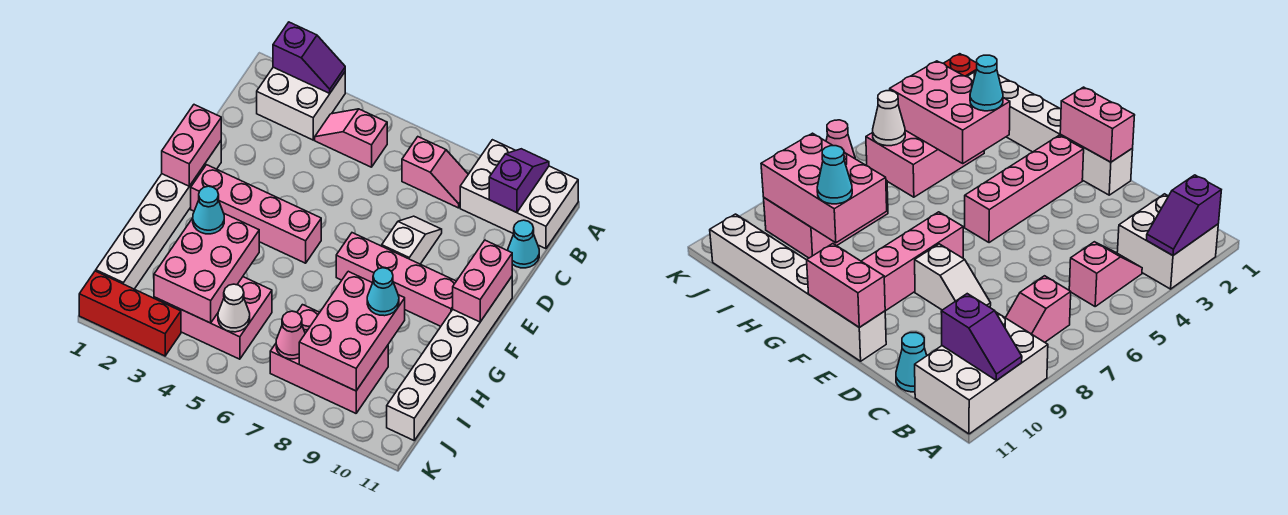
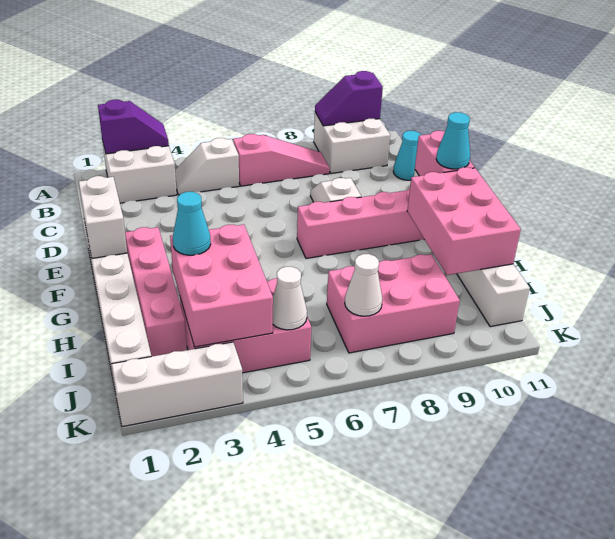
white 2x3 brick [460,140,578,249] -> white 2x2 brick [314,112,390,173]
purple 1x2 slope [489,149,549,213] -> purple 1x2 slope turned to [315,71,383,126]
pink 1x2 slope [315,109,387,167] -> white 1x2 slope [175,138,239,195]
pink 1x2 slope [402,137,468,208] -> pink 1x3 slope [233,134,330,186]
pink 1x2 brick [162,105,221,186] -> white 1x2 brick [79,176,127,258]
pink 1x4 brick [191,165,321,263] -> pink 1x4 brick turned to [125,227,187,357]
pink 2x3 brick [299,271,405,391] -> pink 2x3 brick moved to [407,167,521,275]
cyan 1x1 cone [367,268,399,316] -> cyan 1x1 cone moved to [436,112,470,169]
pink 1x1 cone [276,311,305,359] -> white 1x1 cone [345,254,382,316]
red 1x3 brick [79,271,181,356] -> white 1x3 brick [112,342,243,427]

